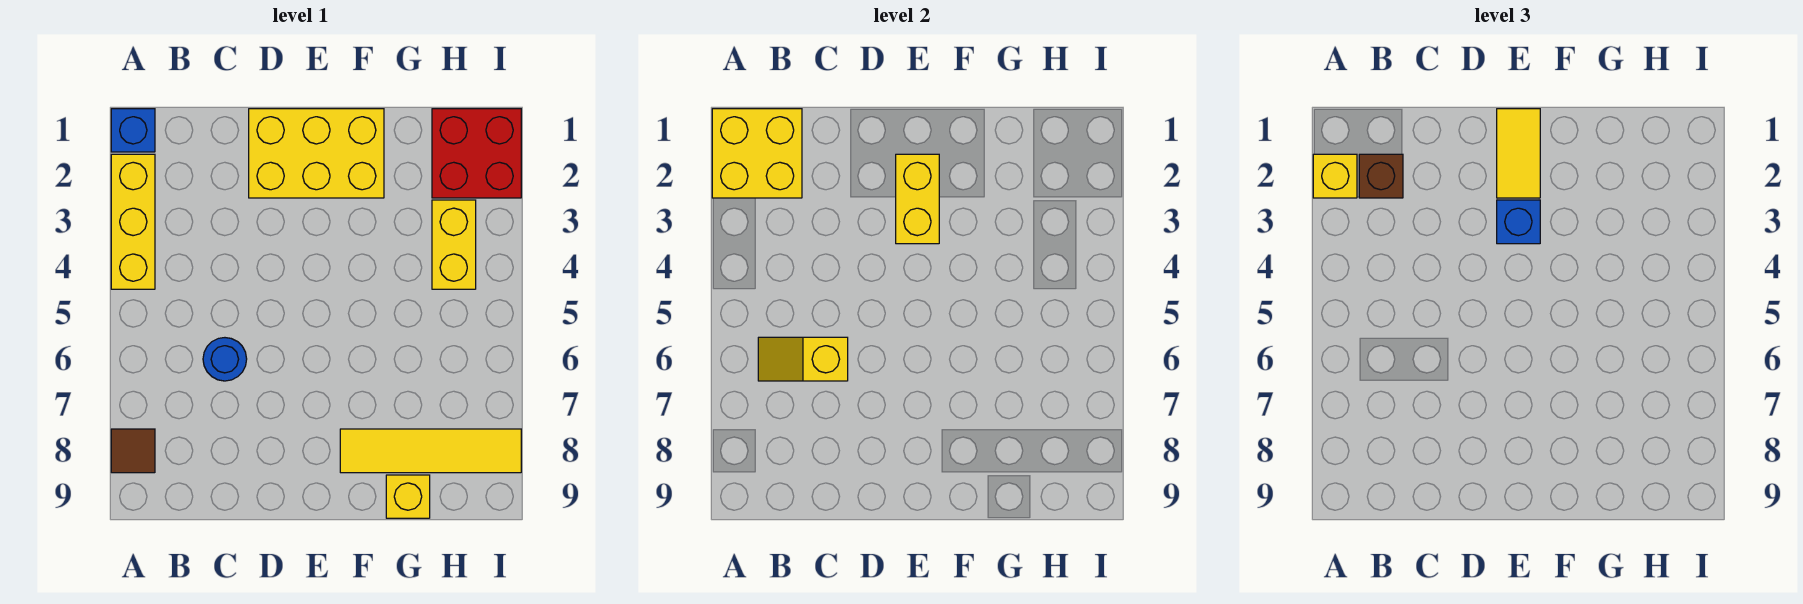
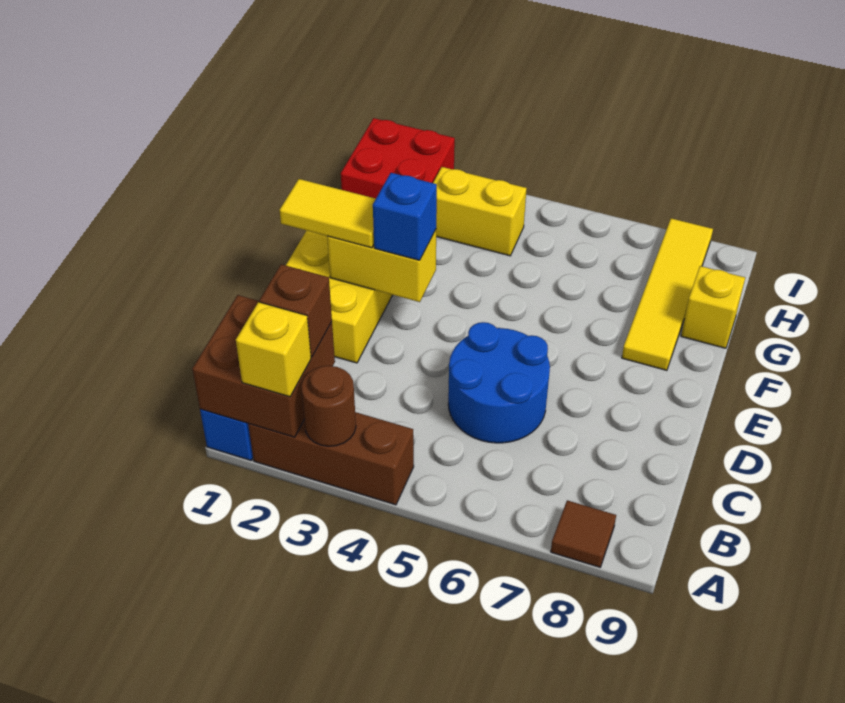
yellow 2x2 brick [712,109,802,198] -> brown 2x2 brick [192,295,335,437]
yellow 1x3 brick [111,154,155,289] -> brown 1x3 brick [248,412,414,505]
none -> brown 1x1 round brick [301,366,356,446]
yellow 1x2 slope [758,337,848,381] -> none
blue 1x1 round brick [203,338,247,381] -> blue 2x2 round brick [448,322,550,443]

